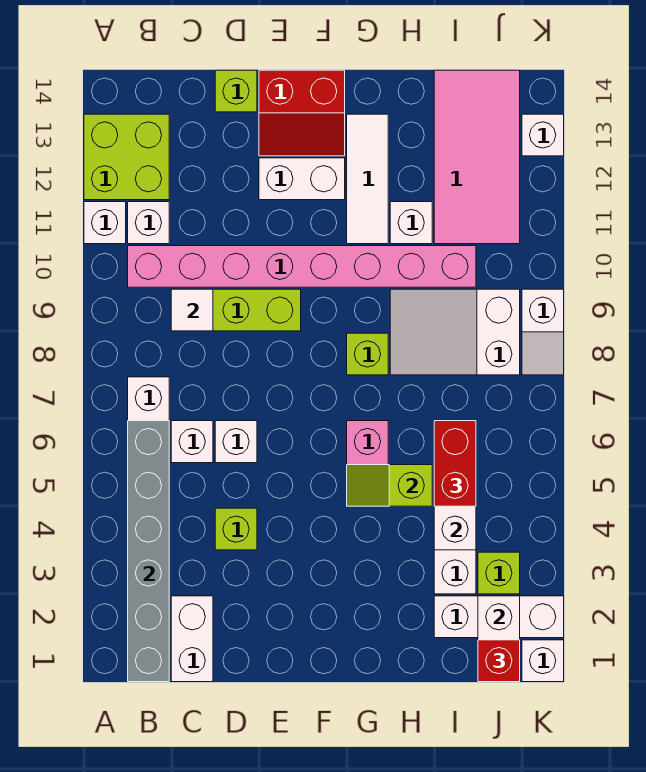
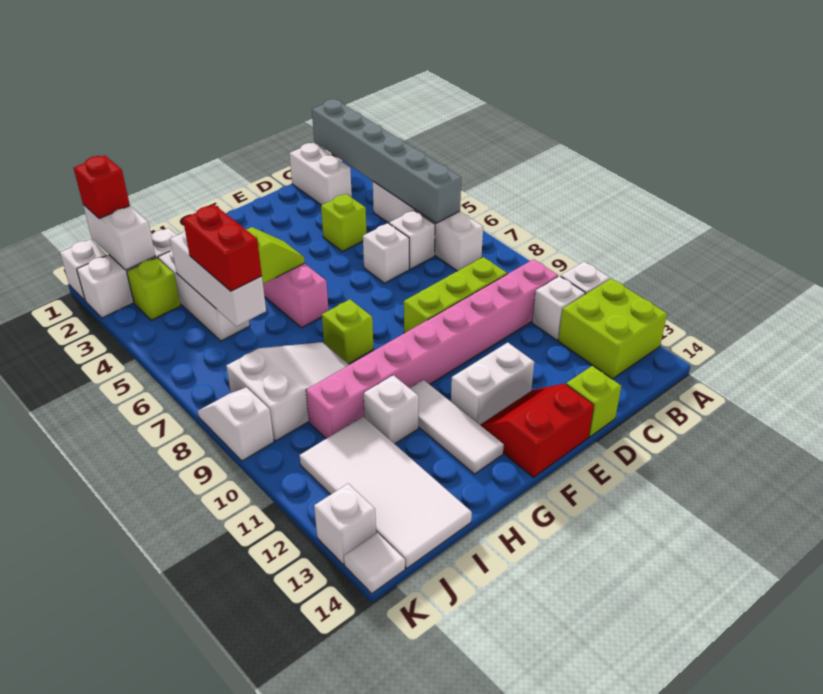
white 1x1 tile [171,289,213,331] -> white 1x1 tile moved to [344,533,405,593]
pink 2x4 tile [434,70,520,244] -> white 2x4 tile [300,417,472,568]

